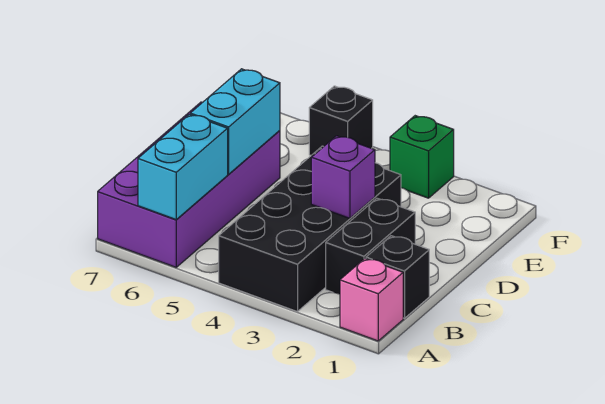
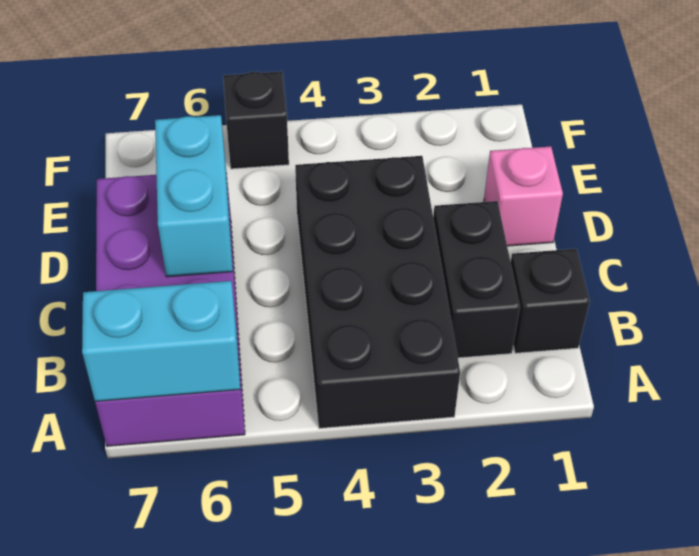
pink 1x1 brick [340,259,403,341] -> pink 1x1 brick moved to [484,146,563,246]
cyan 1x2 brick [138,114,228,219] -> cyan 1x2 brick turned to [82,281,240,401]
purple 1x1 brick [311,136,375,218] -> none
green 1x1 brick [390,116,454,198] -> none

